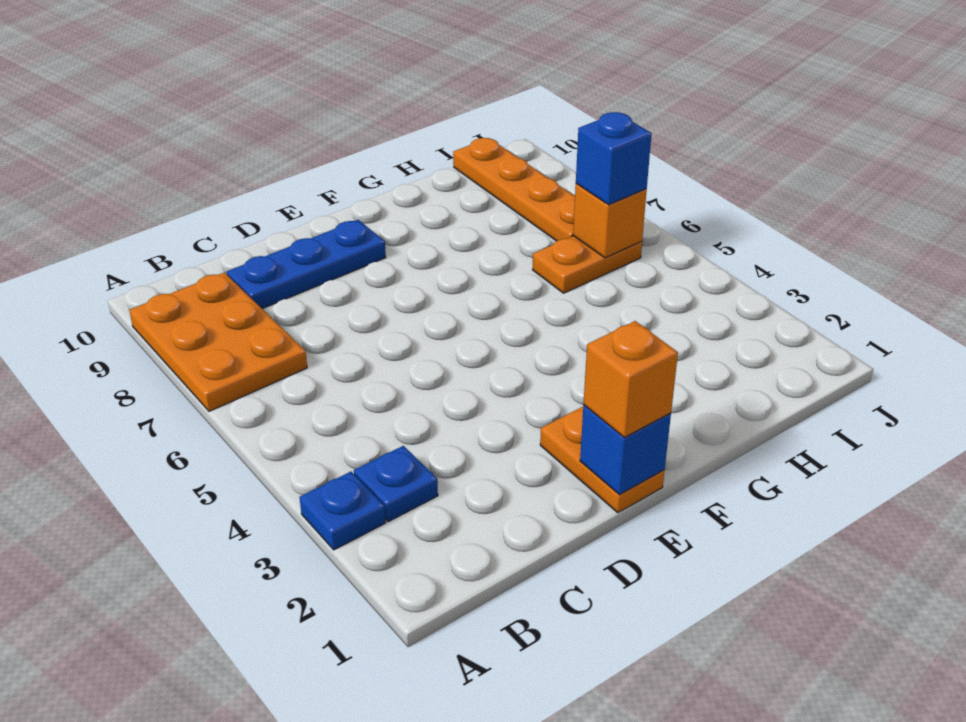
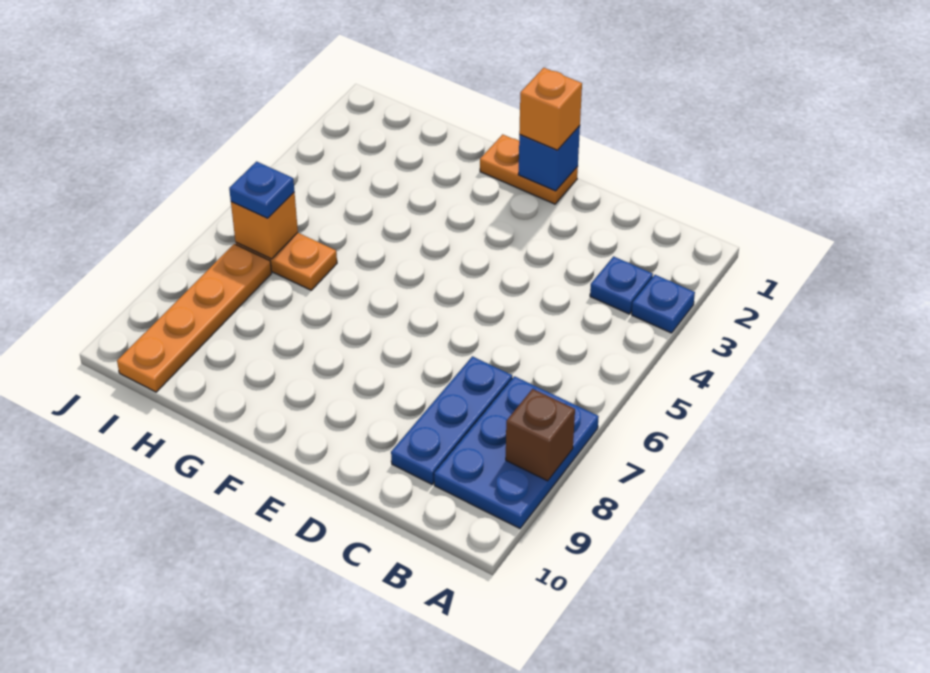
orange 2x3 plate [129,272,307,411] -> blue 2x3 plate [434,376,599,528]
none -> brown 1x1 brick [506,389,575,481]
blue 1x3 plate [227,220,386,309] -> blue 1x3 plate turned to [391,356,512,484]
orange 1x2 plate [540,407,665,513] -> orange 1x2 plate turned to [480,134,578,204]
blue 1x1 brick [576,112,652,205] -> blue 1x1 plate [229,162,294,218]

